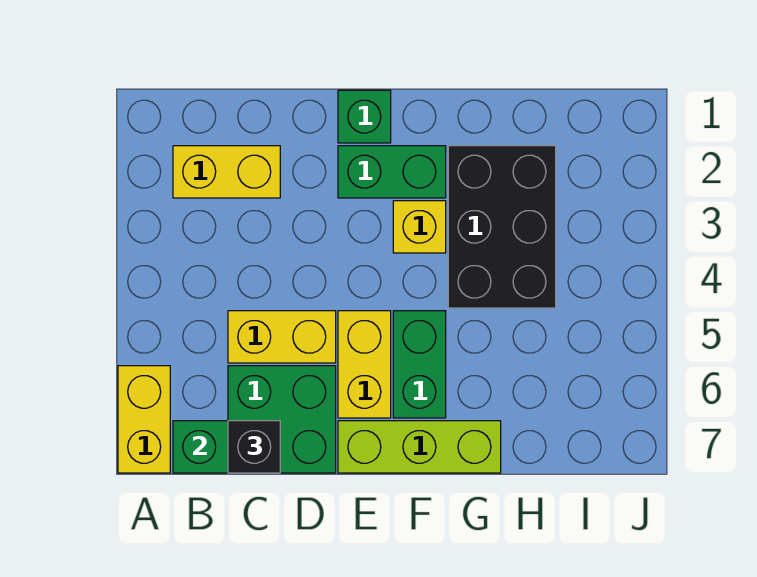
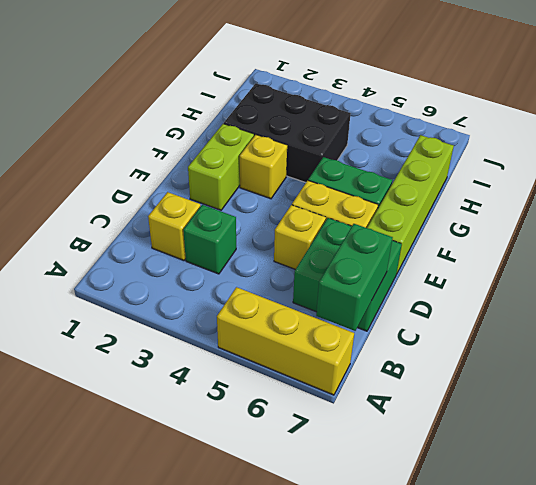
yellow 1x2 brick [118,366,170,473] -> yellow 1x3 brick [217,287,354,395]
yellow 1x2 brick [173,146,280,198] -> yellow 1x1 brick [148,192,201,260]
yellow 1x2 brick [228,311,336,363] -> yellow 1x1 brick [274,205,326,269]
black 1x1 brick [228,421,280,473] -> none
green 1x1 brick [338,90,391,143] -> green 1x1 brick moved to [183,205,236,274]
green 1x2 brick [338,146,446,198] -> lime 1x2 brick [188,124,254,210]
lime 1x3 brick [338,421,501,473] -> lime 1x4 brick [367,135,454,273]

